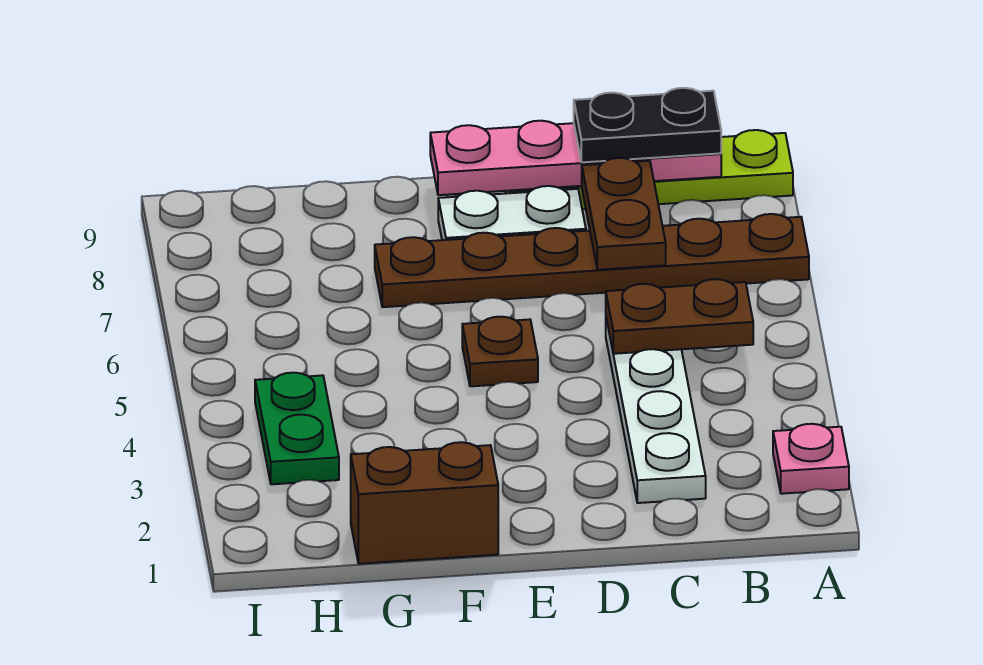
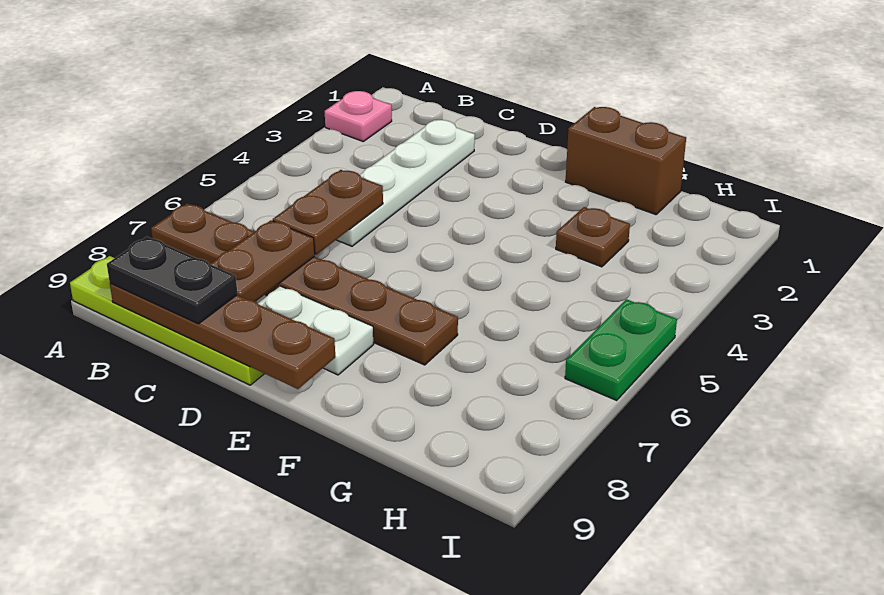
brown 1x2 plate [606,279,753,354] -> brown 1x2 plate turned to [273,170,383,255]
pink 1x4 plate [430,121,721,195] -> brown 1x4 plate [110,283,335,389]
brown 1x1 plate [462,317,538,386] -> brown 1x1 plate moved to [556,207,630,267]
green 1x2 plate [255,373,339,484] -> green 1x2 plate moved to [565,299,677,400]

